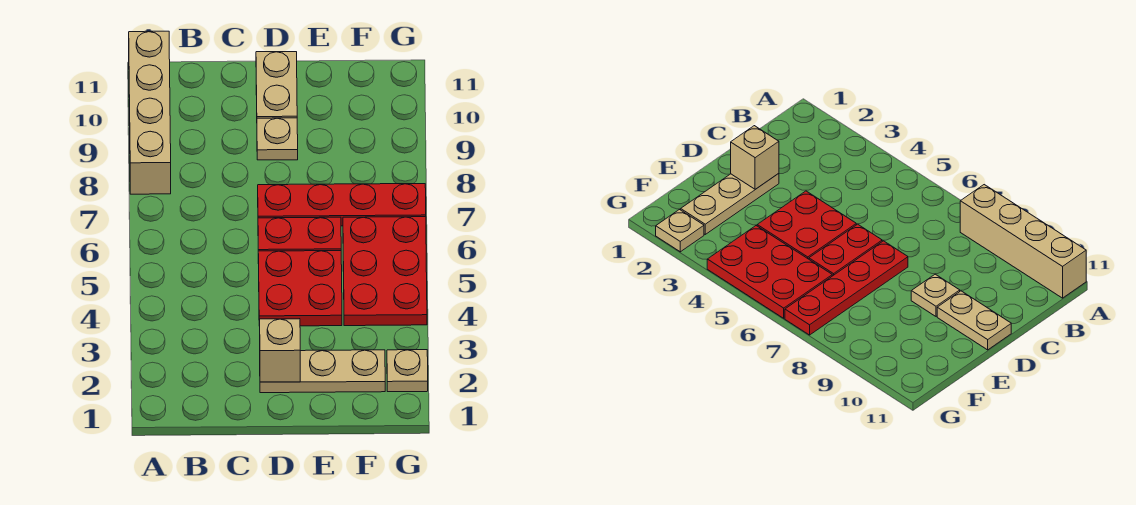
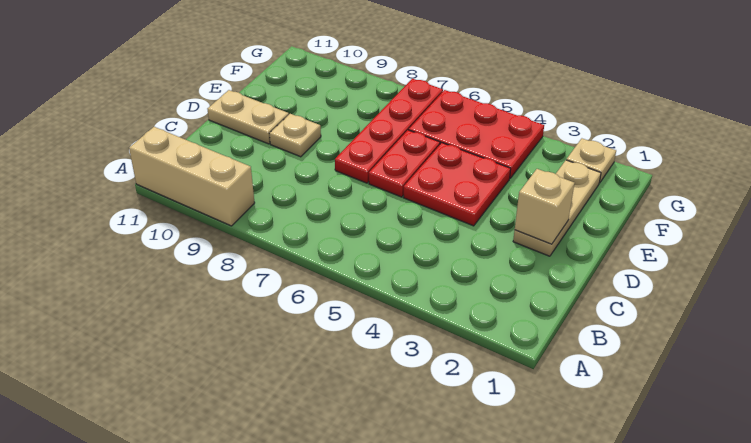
tan 1x4 brick [129,31,171,194] -> tan 1x3 brick [129,127,255,226]

